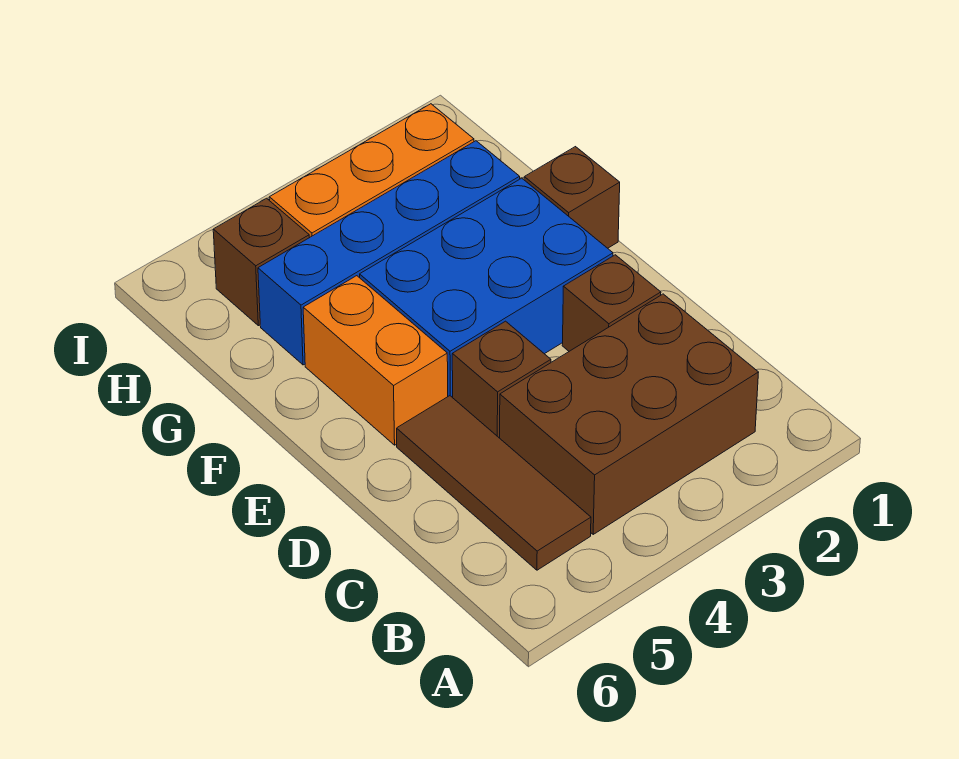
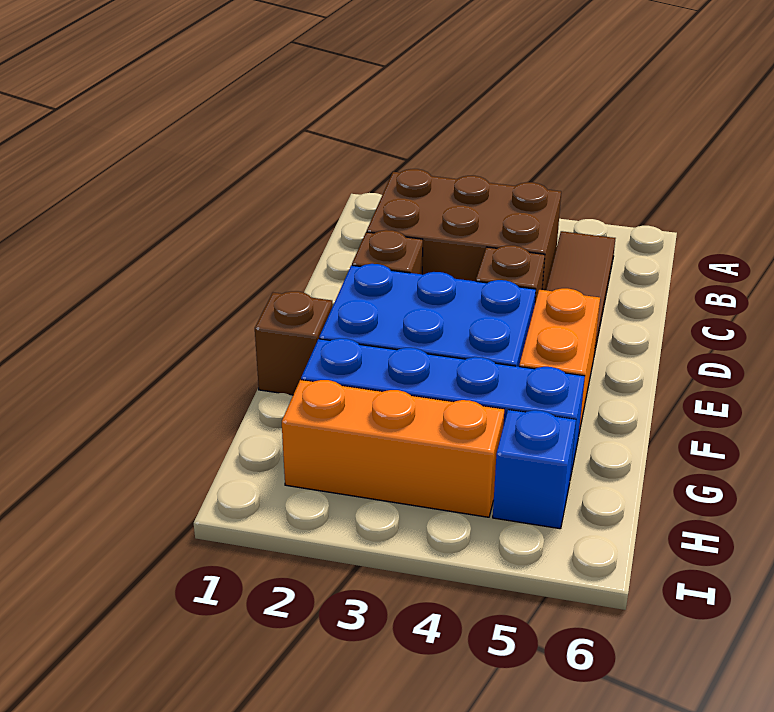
brown 1x1 brick [213,198,309,326] -> blue 1x1 brick [493,410,576,529]

